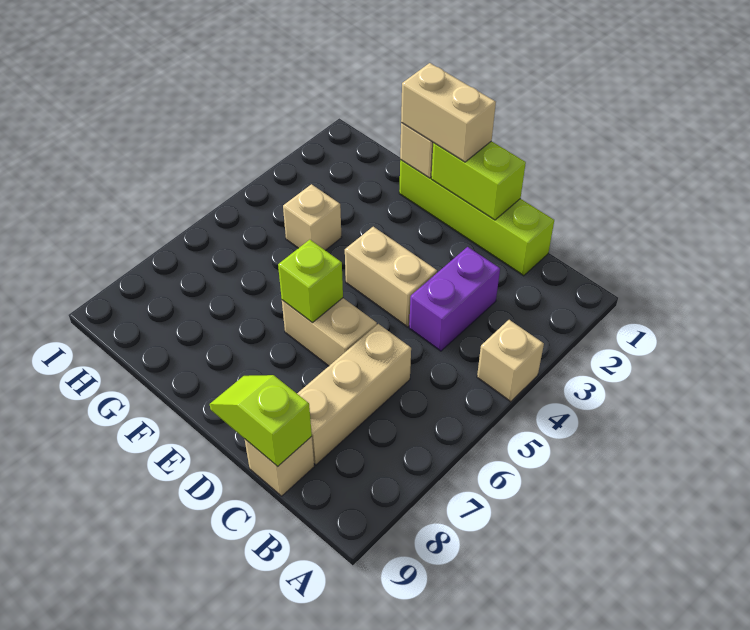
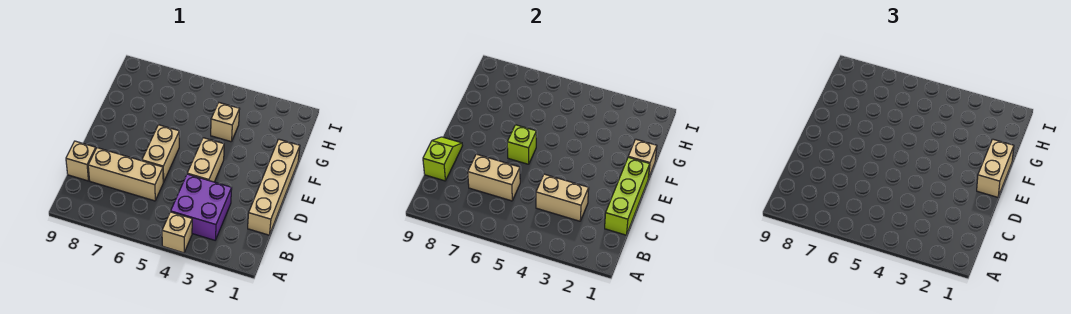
lime 1x4 brick [399,160,554,276] -> tan 1x4 brick [248,139,300,235]
purple 1x2 brick [409,247,500,351] -> purple 2x2 brick [171,174,232,240]
none -> tan 1x2 brick [536,174,589,221]
none -> tan 1x2 brick [468,154,520,201]
lime 1x2 brick [431,141,526,220] -> lime 1x3 brick [605,157,650,235]

